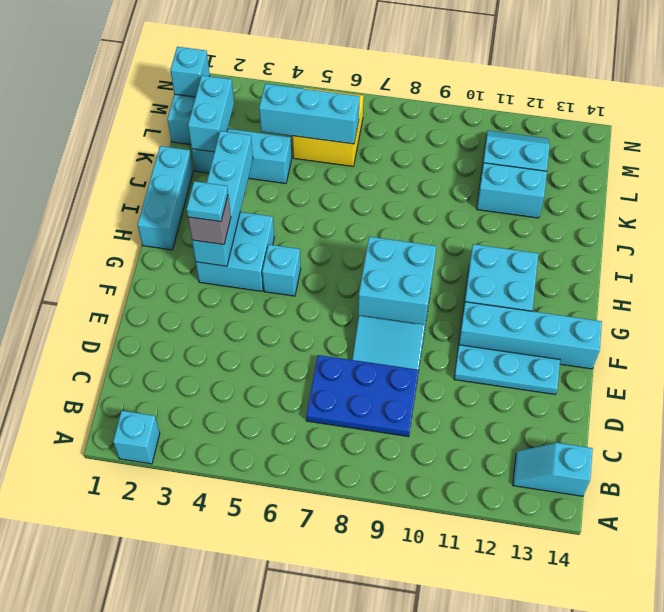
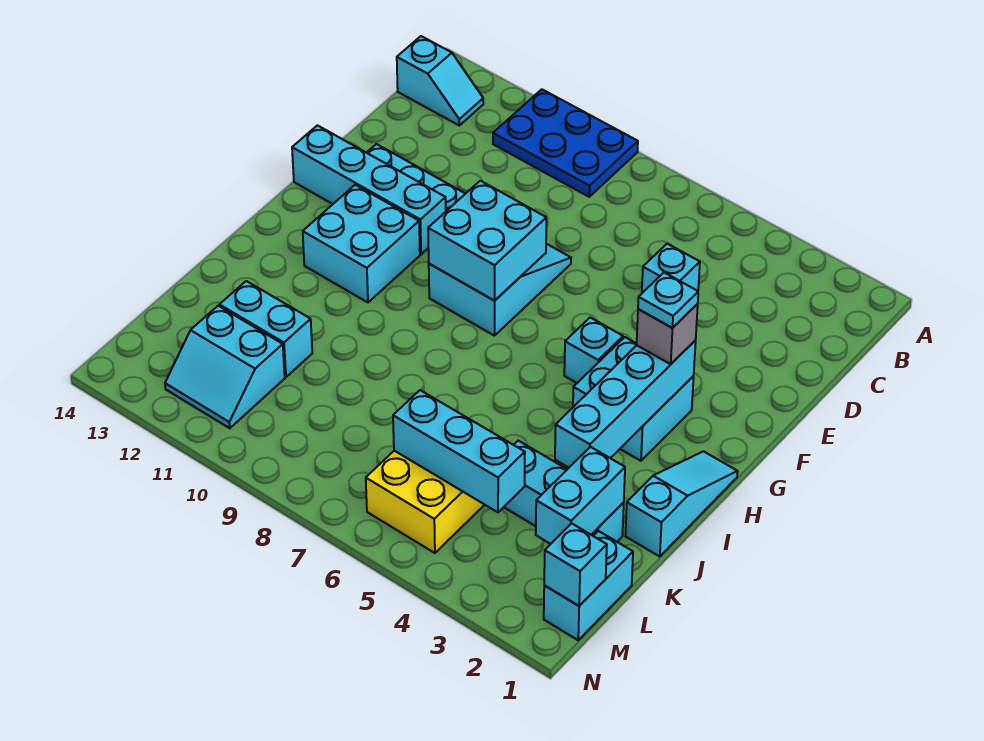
cyan 1x1 brick [113,411,160,464] -> cyan 1x1 brick moved to [642,244,700,293]
blue 2x3 plate [306,355,419,437] -> blue 2x3 plate moved to [493,89,638,197]
cyan 1x3 brick [138,146,193,250] -> cyan 1x3 slope [626,451,738,557]

